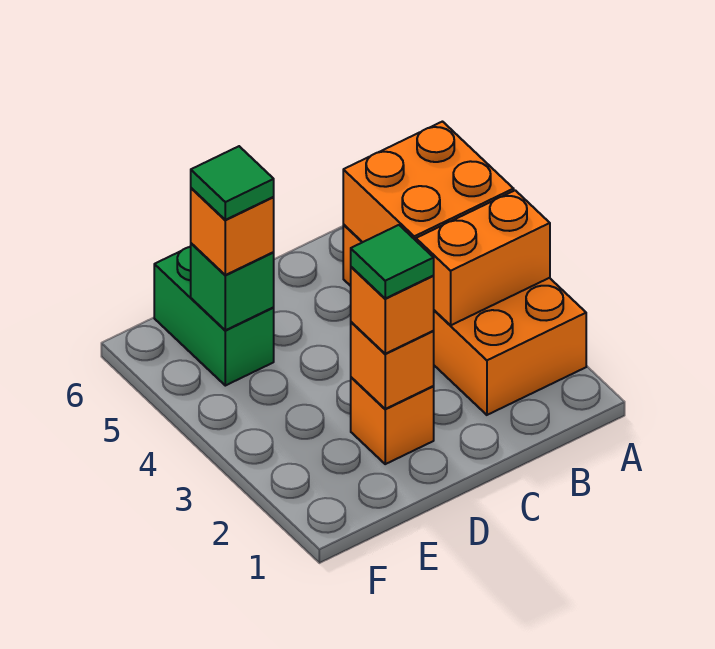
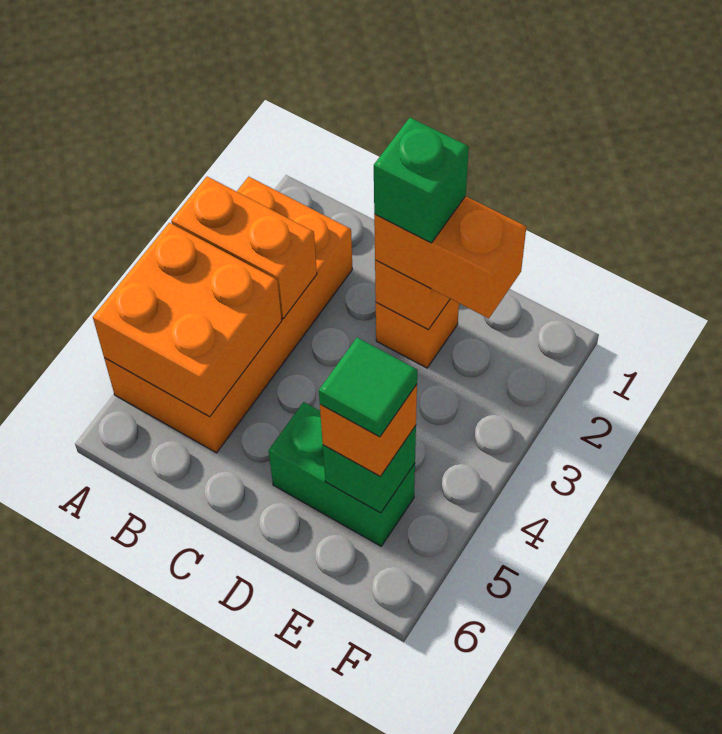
orange 1x1 brick [351,267,434,354] -> orange 1x2 brick [374,196,526,318]
green 1x1 tile [351,225,434,298] -> green 1x1 brick [374,118,469,243]
green 1x2 brick [154,246,274,386] -> green 1x2 brick turned to [269,402,415,546]

